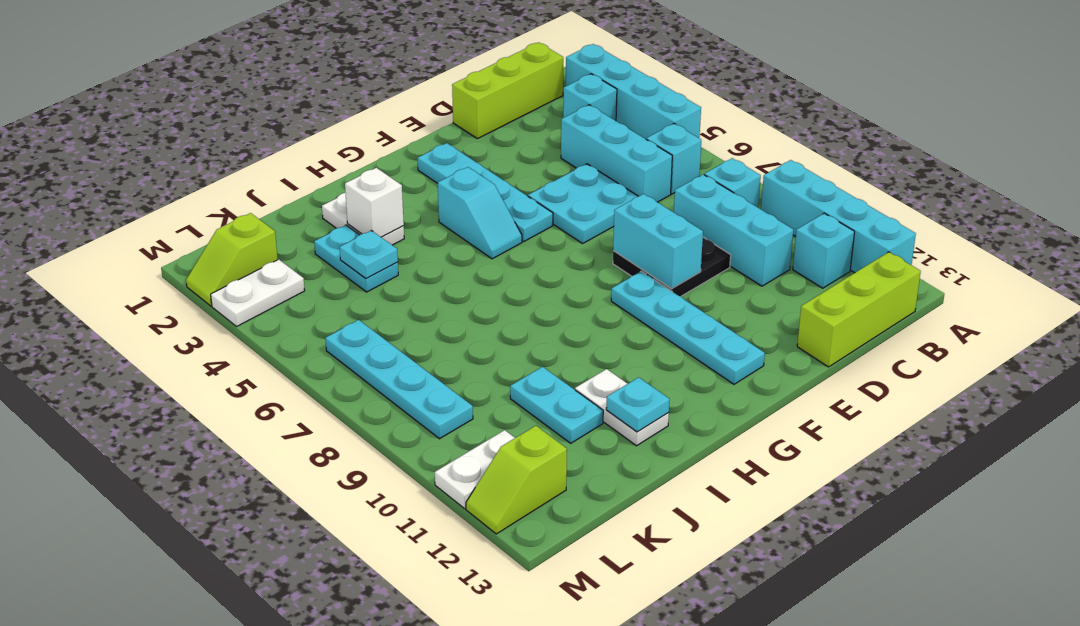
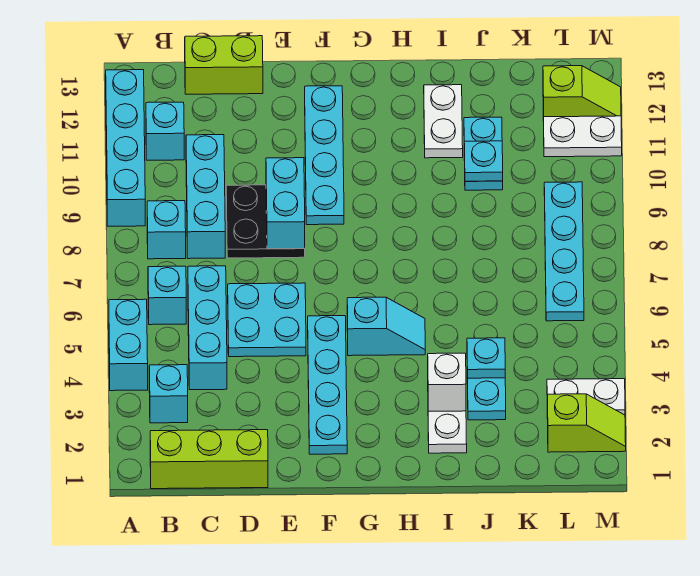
cyan 1x4 brick [566,44,701,139] -> cyan 1x2 brick [109,299,148,391]
lime 1x3 brick [797,252,921,367] -> lime 1x2 brick [185,36,263,94]
cyan 1x2 slope [438,167,522,259] -> cyan 1x2 slope turned to [347,297,425,356]
cyan 1x1 plate [606,377,669,432] -> cyan 1x1 plate moved to [464,141,503,181]

